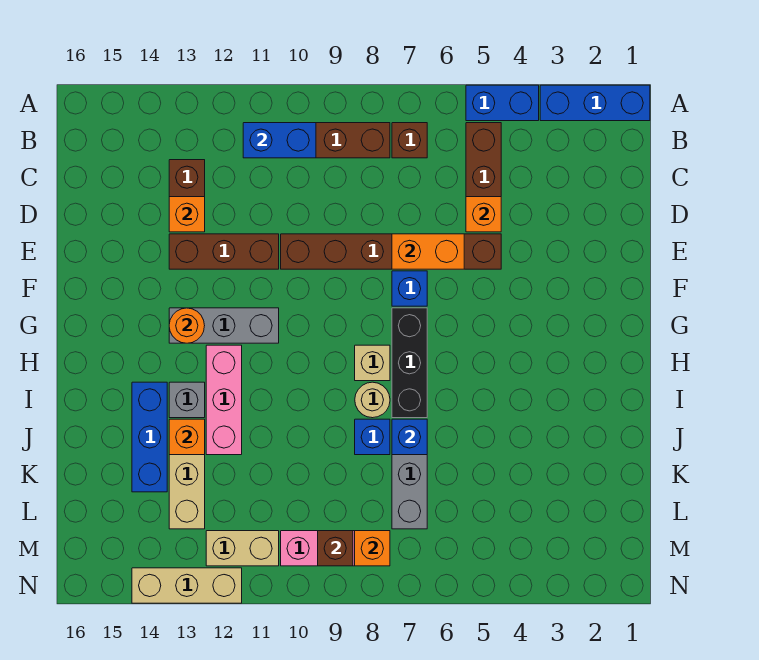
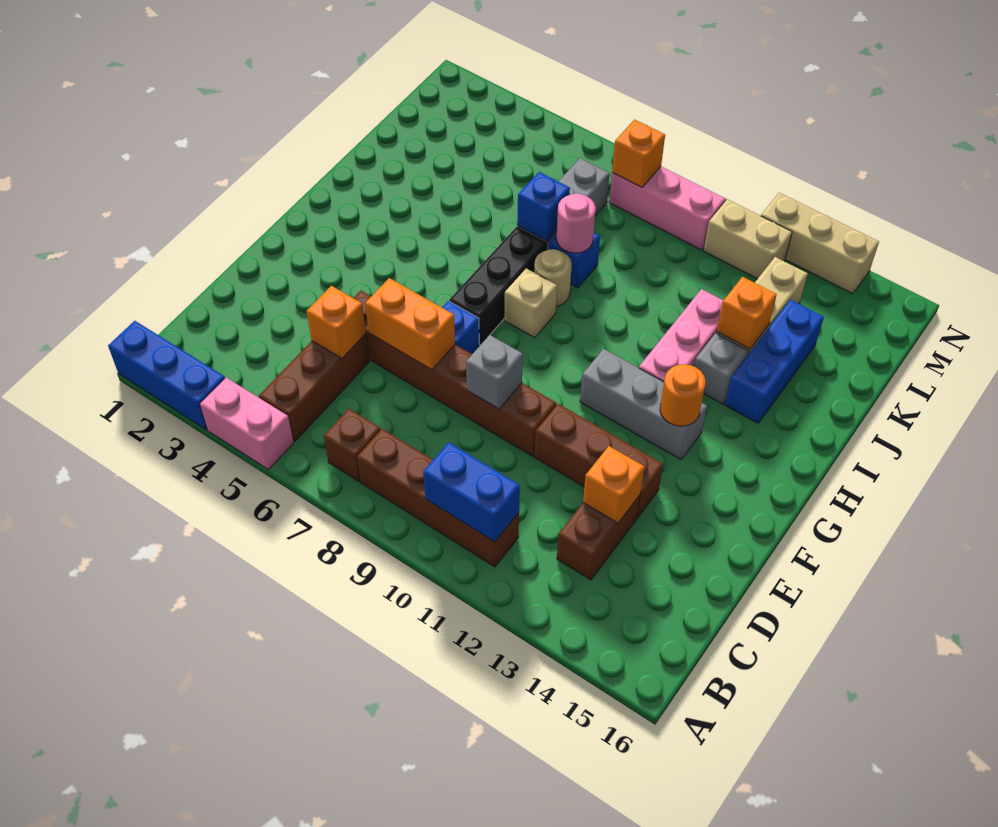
blue 1x2 brick [466,85,539,121] -> pink 1x2 brick [200,378,294,470]
none -> grey 1x1 brick [466,335,523,409]
none -> pink 1x1 round brick [556,193,596,253]
brown 1x1 brick [318,531,353,566] -> none

